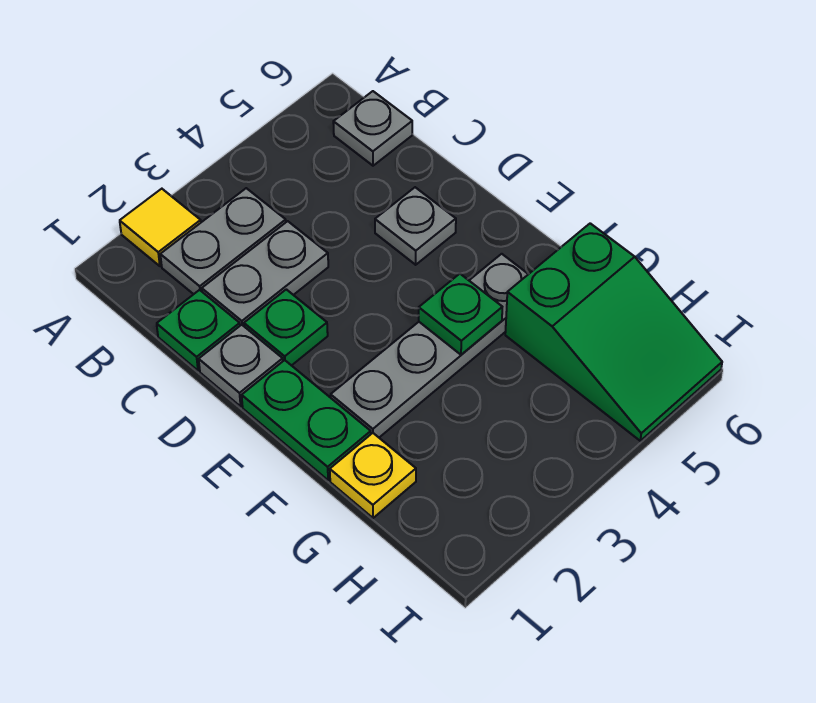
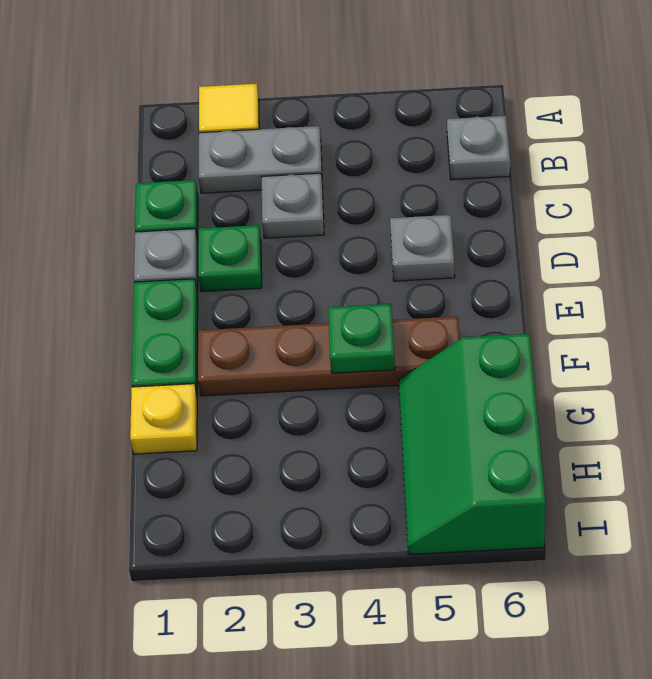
grey 1x2 plate [202,221,328,326] -> grey 1x1 plate [262,173,324,238]
grey 1x4 plate [331,254,528,437] -> brown 1x4 plate [198,316,460,396]
green 2x3 slope [505,223,722,441] -> green 2x3 slope turned to [399,334,545,554]

